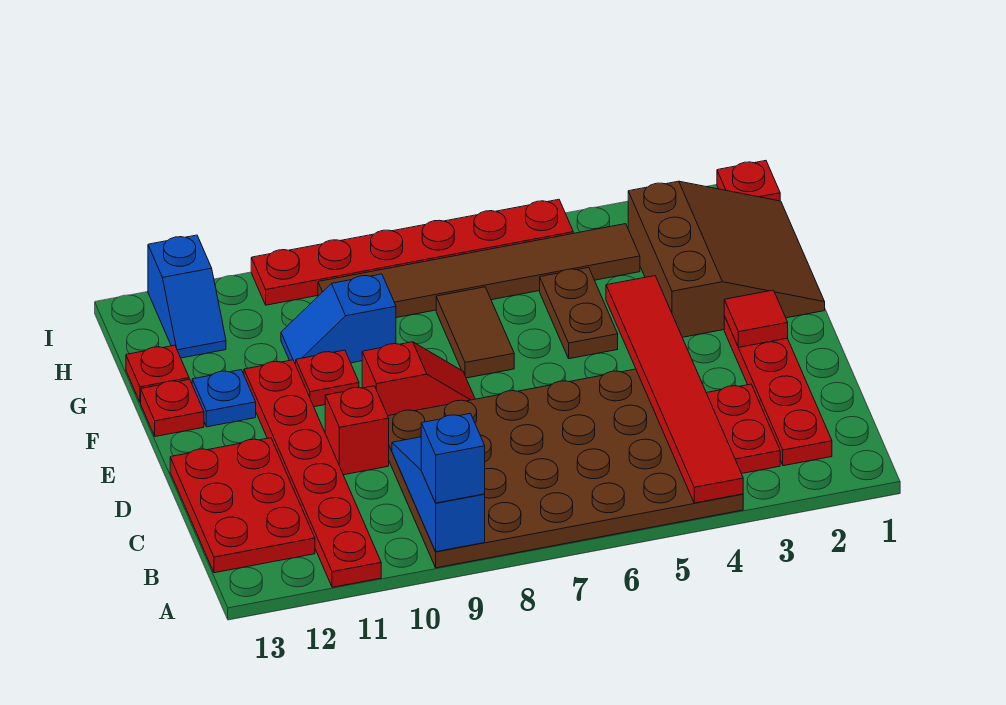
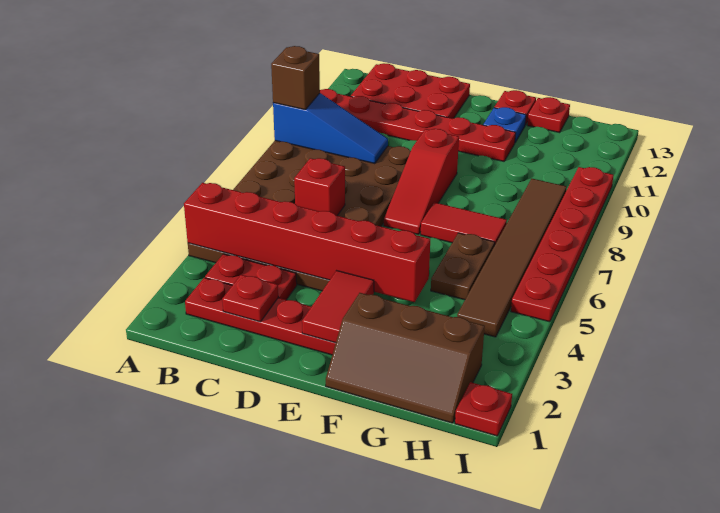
red 1x6 tile [606,276,743,503] -> red 1x6 brick [184,183,430,302]
blue 1x1 brick [421,414,485,503] -> brown 1x1 brick [271,46,320,110]
red 1x1 brick [325,386,389,475] -> red 1x1 brick moved to [294,158,345,216]
red 1x1 tile [724,290,788,347] -> red 1x2 tile [302,271,374,343]
red 1x2 slope [362,342,475,416] -> red 1x3 slope [384,129,459,234]
brown 3x3 slope [628,181,825,337] -> brown 2x3 slope [326,293,485,423]
brown 1x2 plate [540,267,618,359] -> brown 1x2 plate turned to [431,233,495,300]
brown 1x2 tile [436,287,514,378] -> red 1x2 tile [421,202,507,246]
red 1x1 plate [296,350,359,407] -> red 1x1 plate moved to [222,275,278,322]
blue 1x2 slope [281,274,396,364] -> none
blue 1x2 slope [148,235,226,358] -> none

